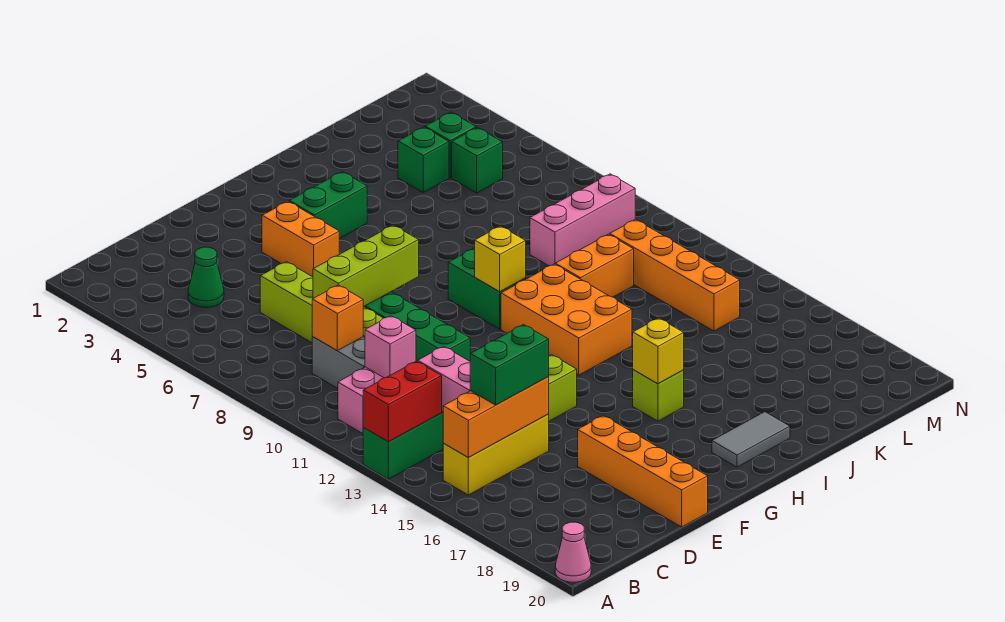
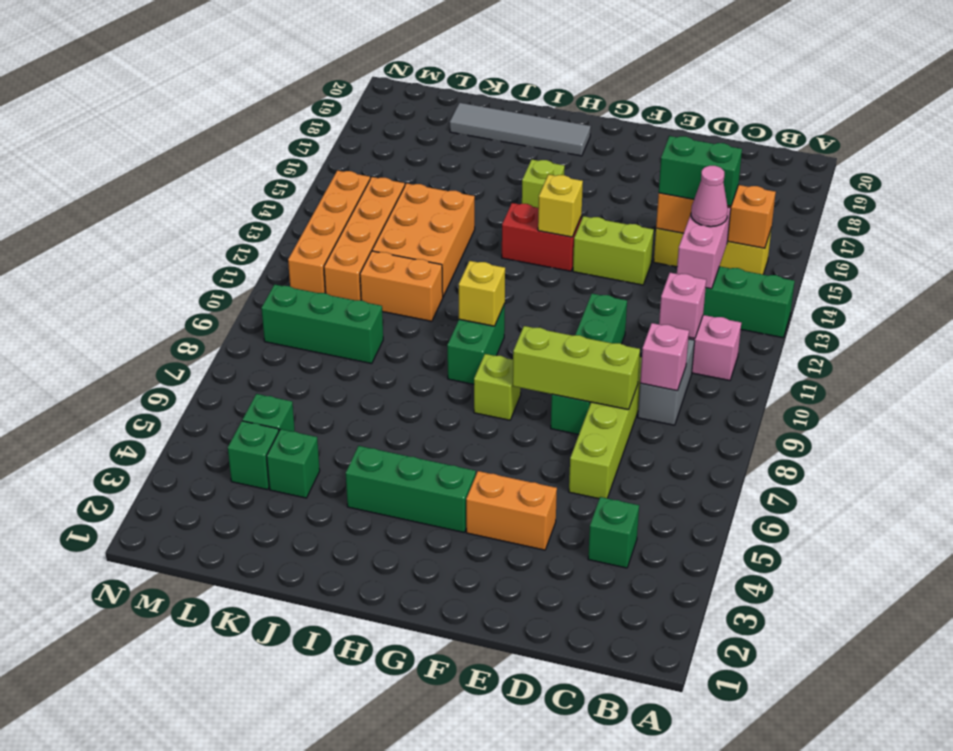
red 1x2 brick [363,361,442,442] -> red 1x2 brick moved to [502,203,581,271]
pink 1x1 cone [555,522,591,582] -> pink 1x1 cone moved to [691,166,728,227]
green 1x1 cone [188,247,224,307] -> green 1x1 brick [588,497,639,568]
orange 1x1 brick [312,285,363,351] -> pink 1x1 brick [640,323,689,391]
orange 1x4 brick [578,415,708,527] -> orange 1x4 brick moved to [288,170,370,293]
orange 1x2 brick [262,201,339,277] -> orange 1x2 brick turned to [466,471,557,550]
green 1x2 brick [289,172,367,238] -> green 1x3 brick [346,446,476,532]
none -> lime 1x1 brick [474,354,521,420]
orange 2x3 brick [501,264,632,375] -> orange 2x3 brick moved to [372,183,475,297]
yellow 1x1 brick [633,318,684,384] -> yellow 1x1 brick moved to [538,174,583,237]
grey 1x2 tile [712,412,790,467] -> grey 1x4 tile [450,103,591,156]
pink 1x3 brick [530,174,635,266] -> green 1x3 brick [262,284,383,364]

